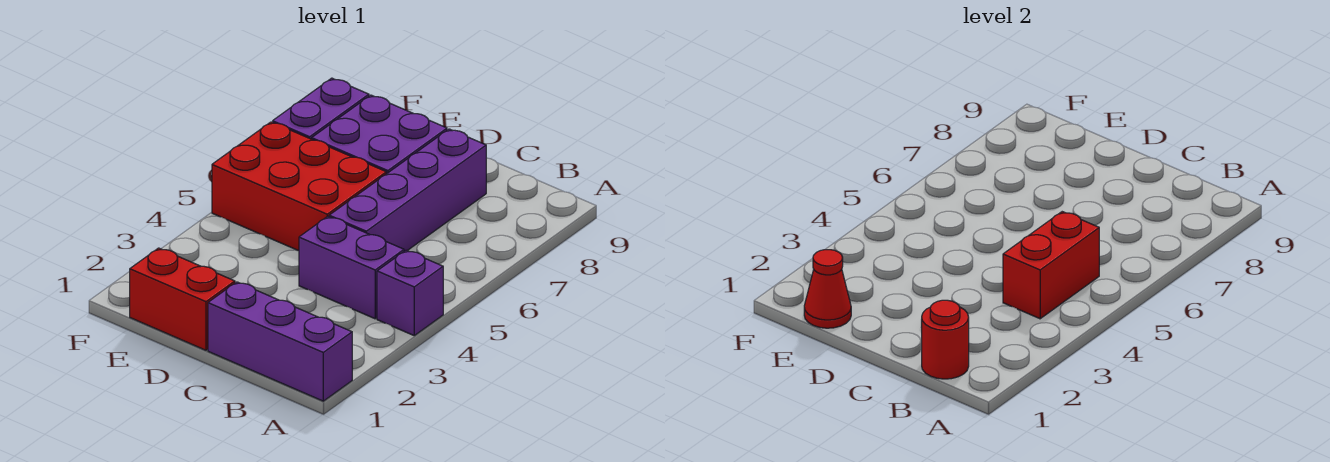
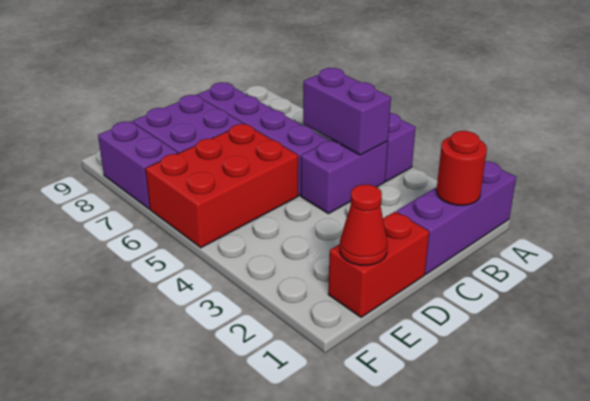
red 1x2 brick [1003,212,1099,319] -> purple 1x2 brick [303,68,391,155]

